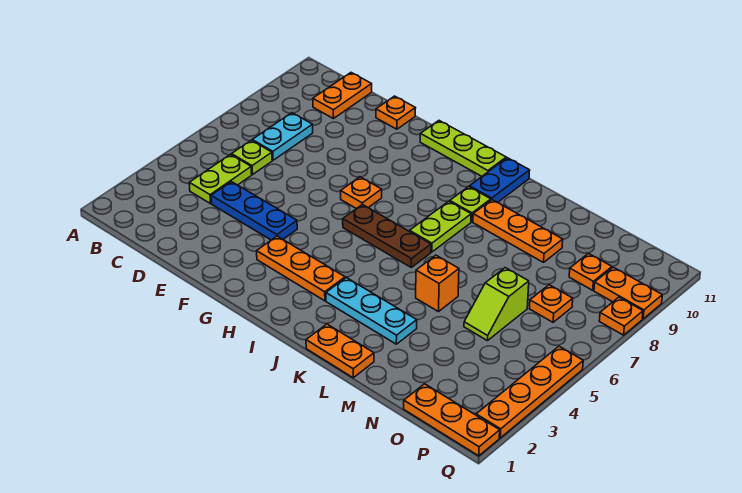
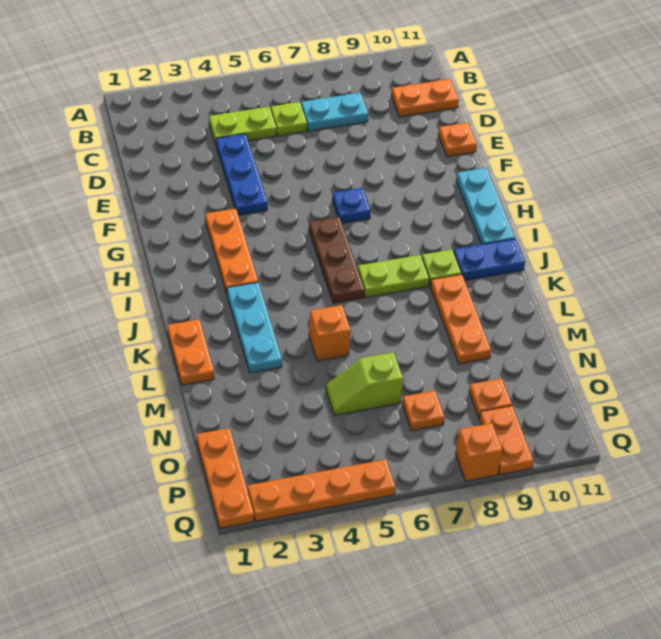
orange 1x1 plate [341,177,382,209] -> blue 1x1 plate [332,188,371,223]
lime 1x3 plate [420,121,506,176] -> cyan 1x3 plate [456,168,515,244]
orange 1x1 plate [599,297,643,335] -> orange 1x1 brick [456,423,502,481]

